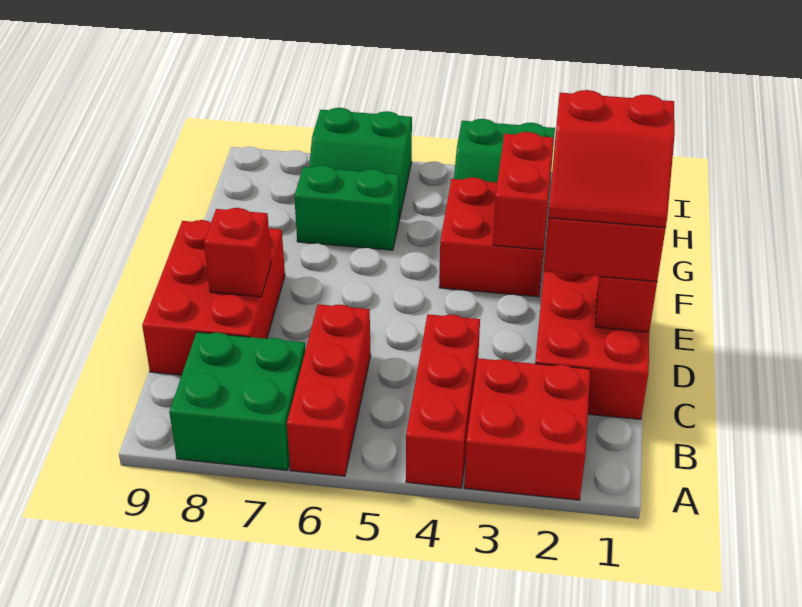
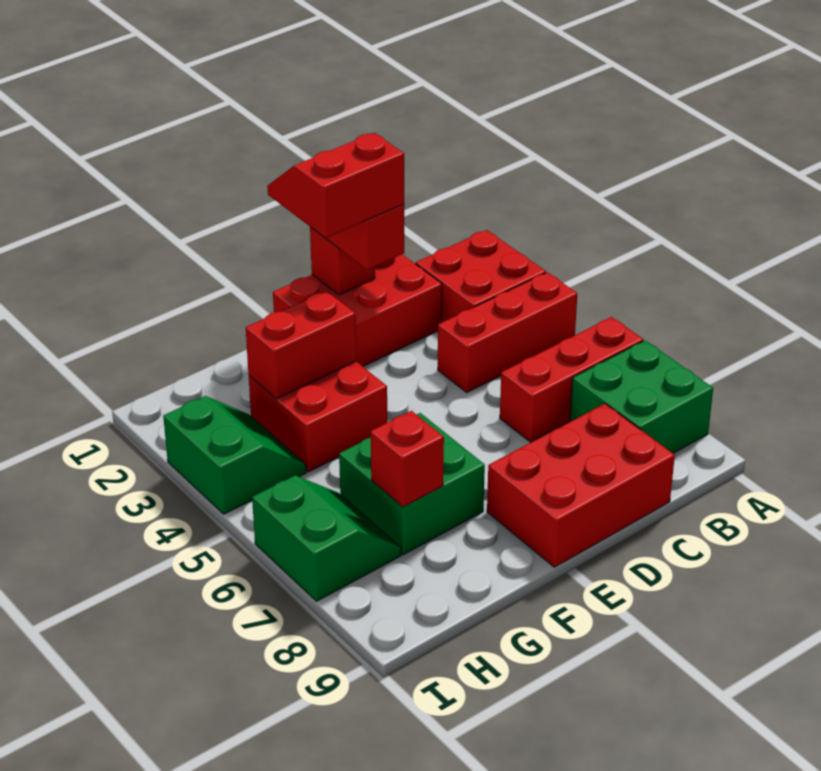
red 2x2 slope [548,90,675,228] -> red 2x2 slope turned to [268,133,404,238]
red 1x1 brick [204,208,271,297] -> red 1x1 brick moved to [371,411,444,507]
green 1x2 brick [294,165,399,250] -> green 2x2 brick [339,413,485,555]

